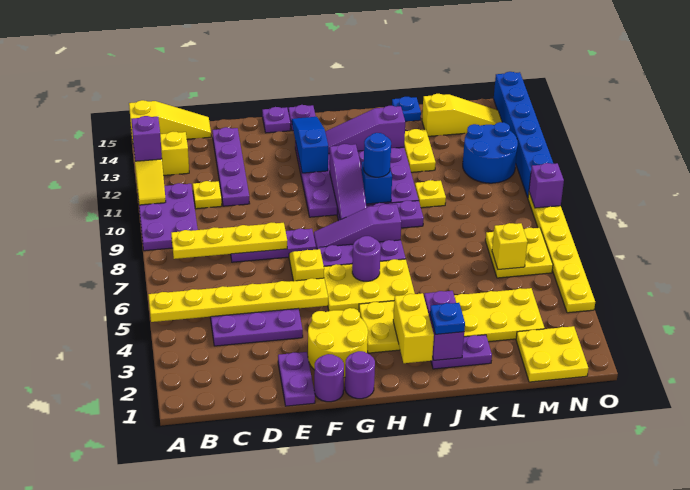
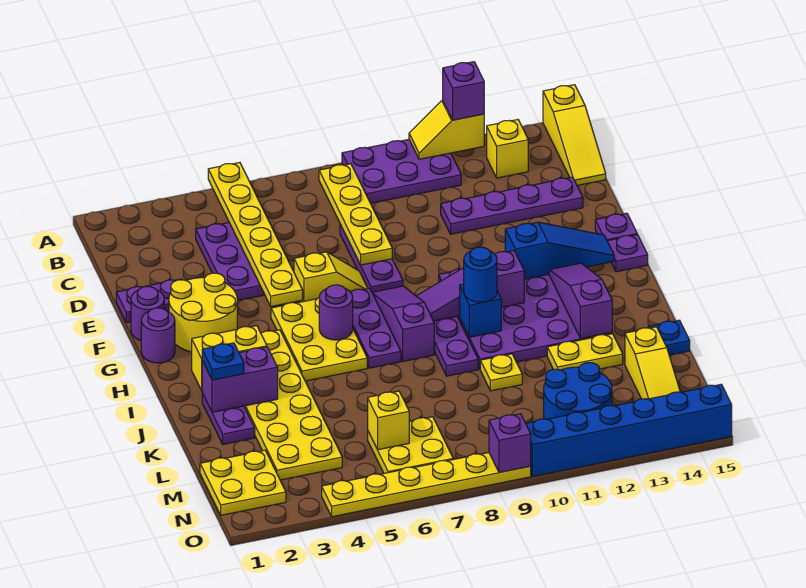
yellow 1x1 plate [193,181,222,209] -> none

